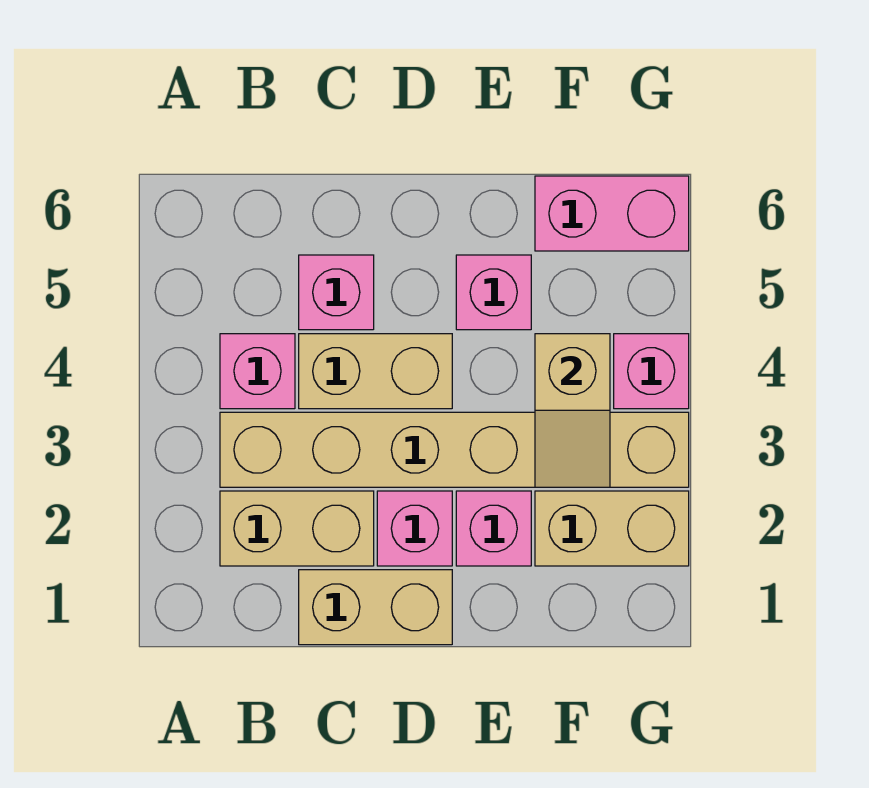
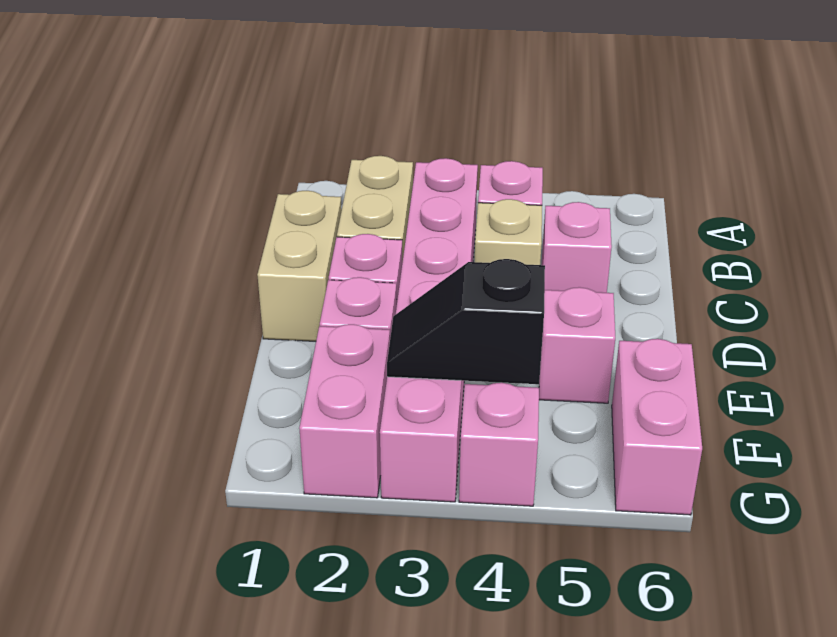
tan 1x6 brick [220,412,689,487] -> pink 1x6 brick [380,158,478,502]
tan 1x2 brick [299,334,452,409] -> tan 1x1 brick [475,199,542,265]
tan 1x2 brick [535,491,689,566] -> pink 1x2 brick [299,324,390,498]
tan 1x2 slope [535,334,610,487] -> black 1x2 slope [387,259,545,384]

